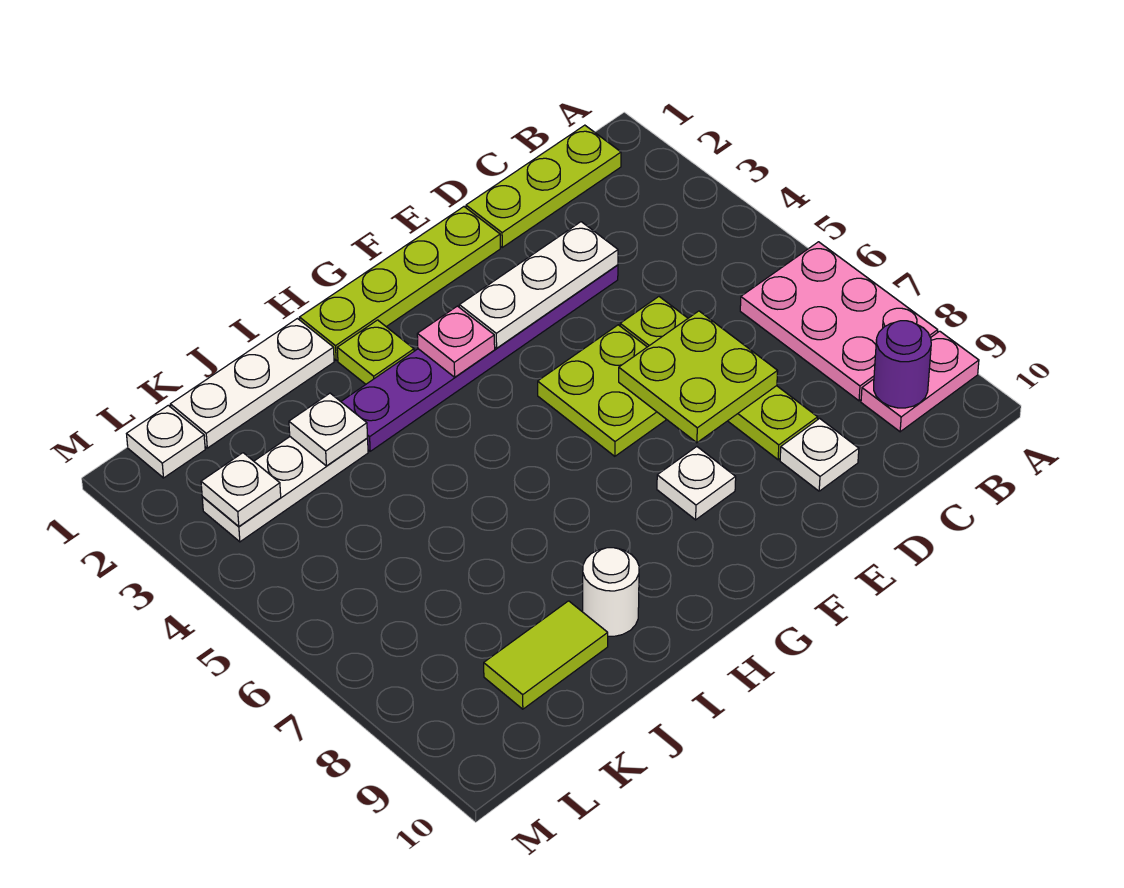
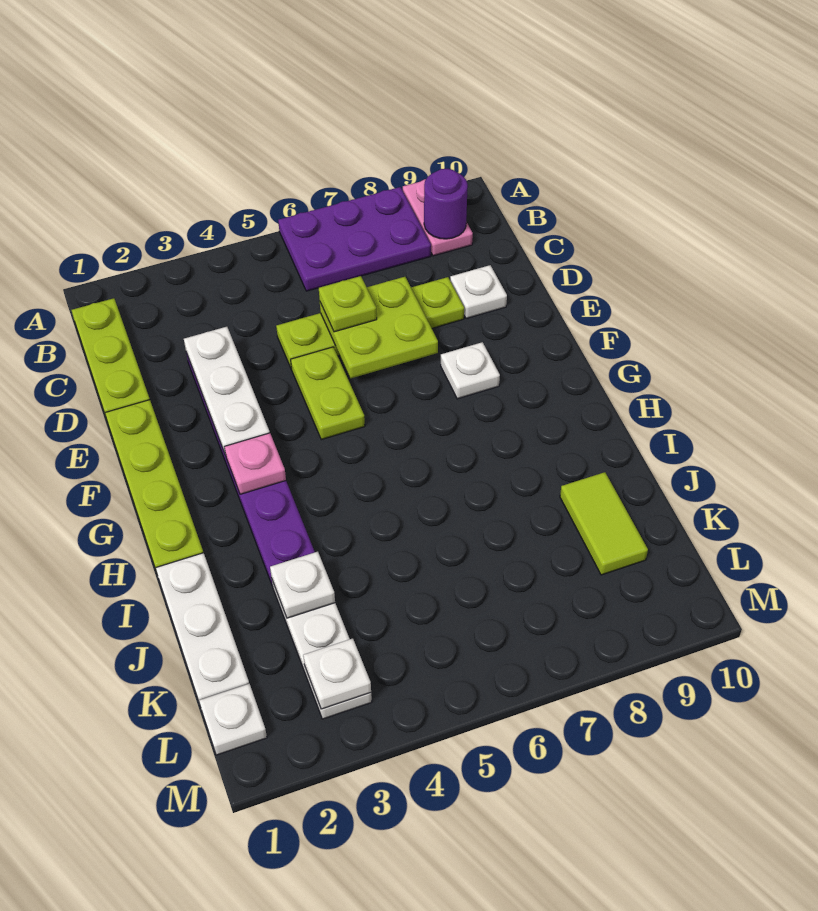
pink 2x3 plate [740,242,938,401] -> purple 2x3 plate [278,187,431,291]
lime 2x2 plate [538,325,667,456] -> lime 1x2 plate [291,347,365,440]
lime 1x1 plate [337,320,414,384] -> lime 1x1 plate moved to [319,276,377,332]
white 1x1 round brick [583,548,639,636] -> none

